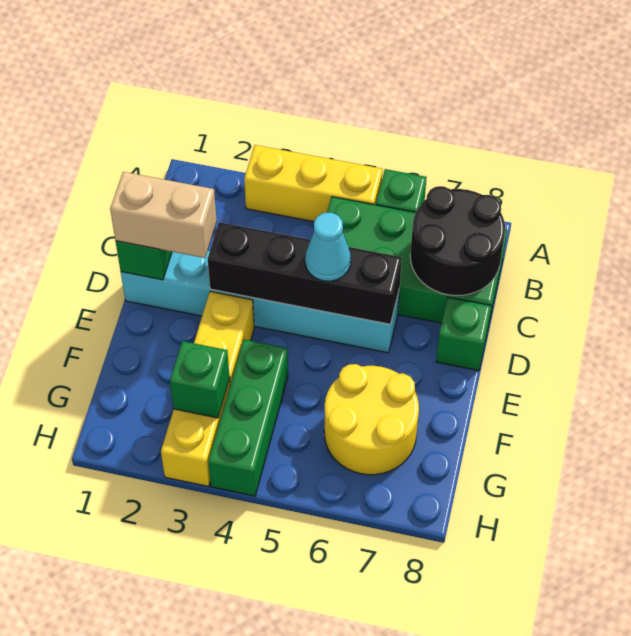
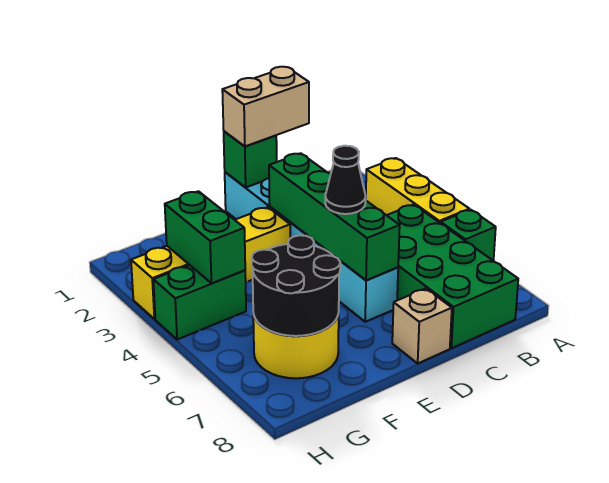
black 2x2 round brick [410,186,505,295] -> black 2x2 round brick moved to [252,235,340,336]
tan 1x2 brick [110,172,217,258] -> tan 1x2 brick turned to [222,67,309,146]
black 1x4 brick [208,222,402,324] -> green 1x4 brick [269,153,400,280]
cyan 1x1 cone [305,212,351,281] -> black 1x1 cone [325,146,366,214]
green 1x1 brick [436,297,491,371] -> tan 1x1 brick [392,288,452,363]
green 1x3 brick [208,340,288,496] -> green 1x2 brick [153,265,246,340]
green 1x1 brick [170,341,230,418] -> green 1x2 brick [165,191,245,283]

